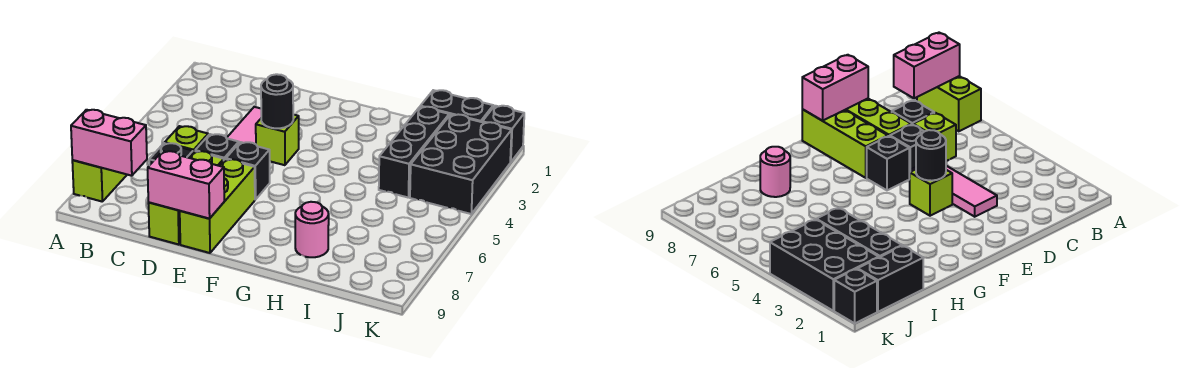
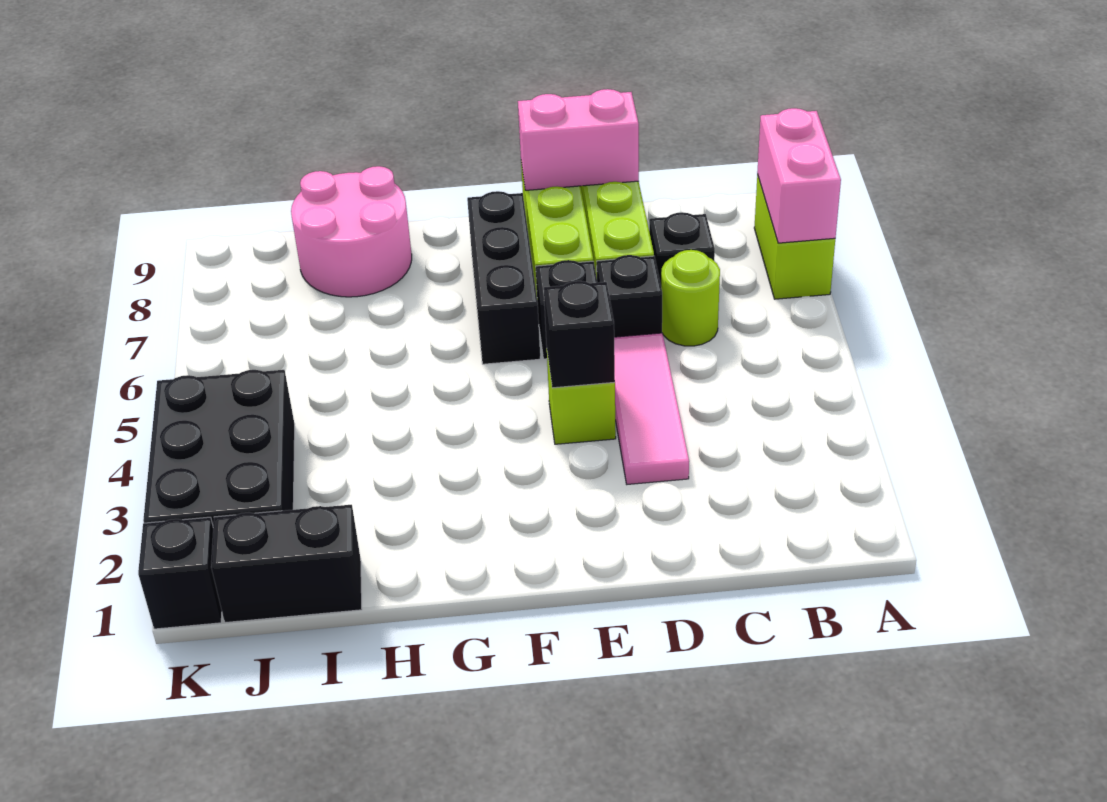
pink 1x2 brick [71,110,147,176] -> pink 1x2 brick turned to [757,108,841,243]
lime 1x1 brick [165,126,208,152] -> lime 1x1 round brick [661,250,720,346]
black 1x1 round brick [261,74,293,128] -> black 1x1 brick [544,281,615,388]
pink 1x1 round brick [295,202,329,257] -> pink 2x2 round brick [291,166,412,297]
black 1x3 brick [379,107,449,197] -> black 1x3 brick moved to [467,191,540,364]

